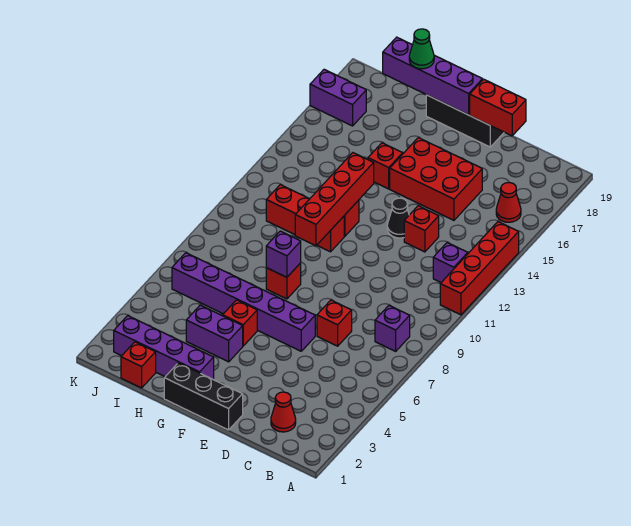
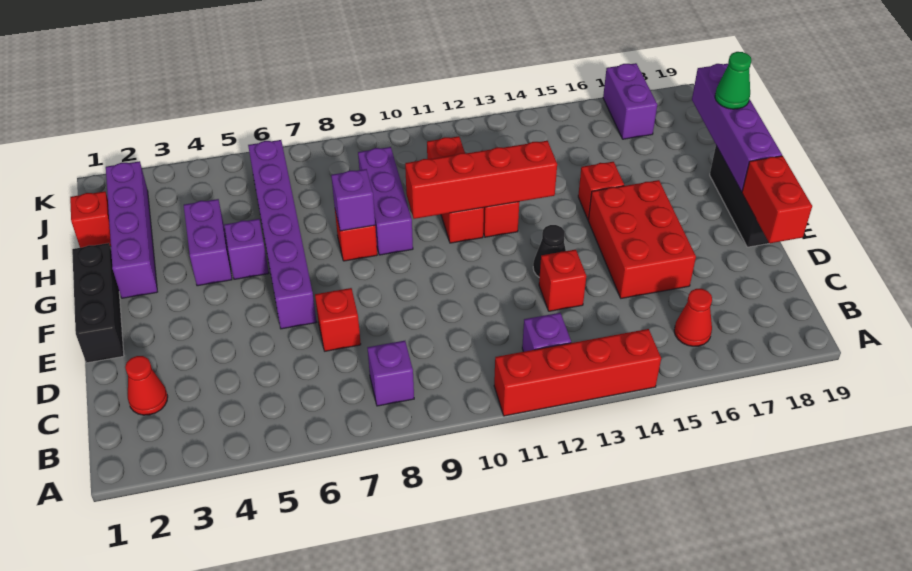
red 1x1 brick [223,300,257,346] -> purple 1x1 brick [224,219,269,279]
none -> purple 1x3 brick [358,147,413,255]

